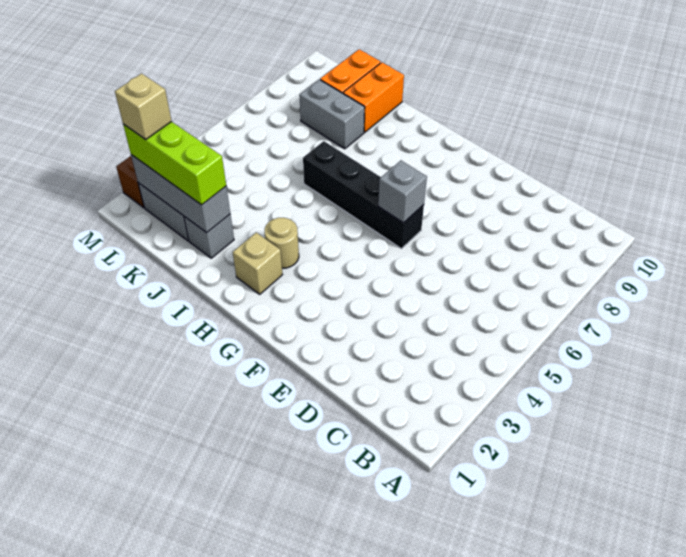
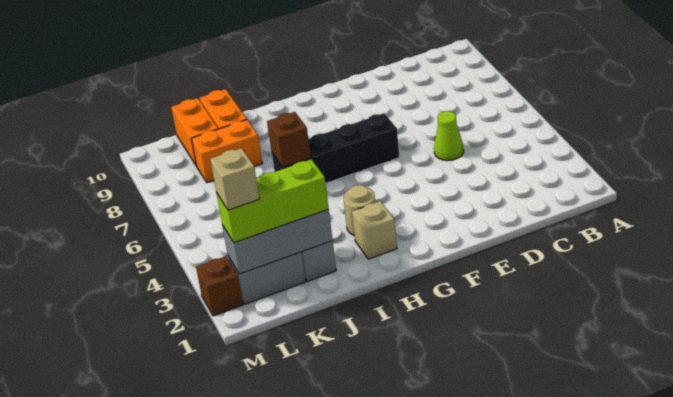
none -> lime 1x1 cone [434,111,464,161]
grey 1x1 brick [378,161,427,223] -> none
none -> brown 1x1 brick [267,112,311,167]
grey 1x2 brick [299,79,365,149] -> orange 1x2 brick [191,120,262,183]

